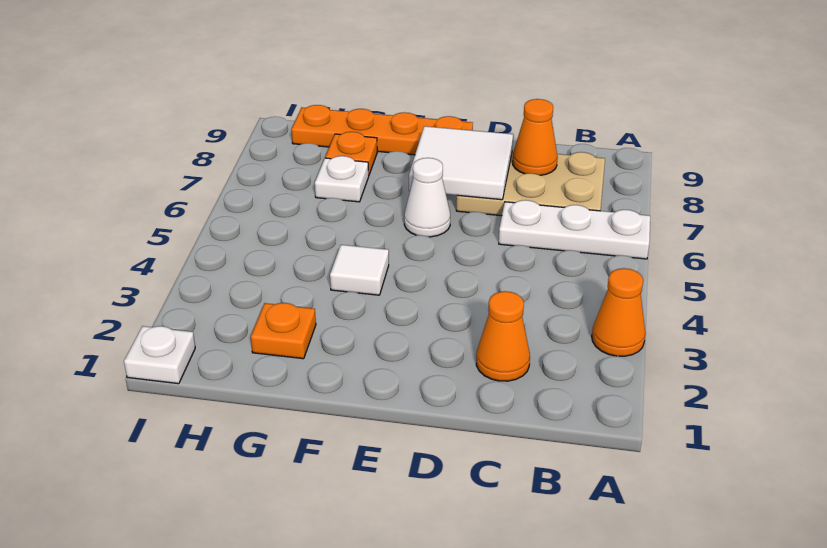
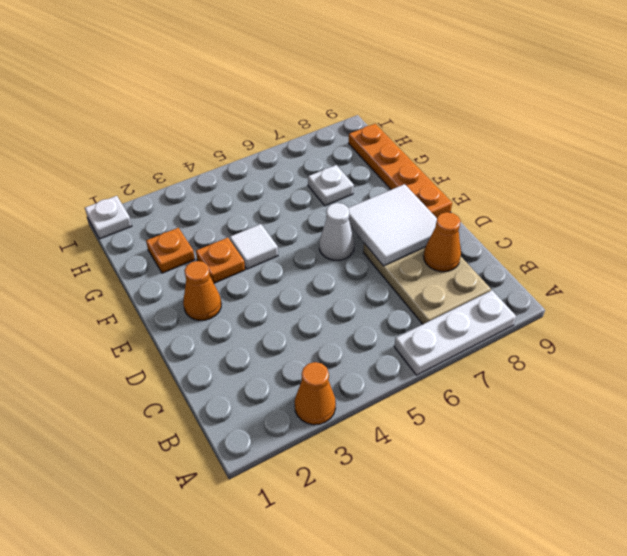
white 1x3 plate [499,200,650,259] -> white 1x3 plate turned to [394,290,516,375]
orange 1x1 cone [476,291,530,381] -> orange 1x1 cone moved to [183,261,221,320]
orange 1x1 plate [325,132,377,176] -> orange 1x1 plate moved to [196,238,245,283]

